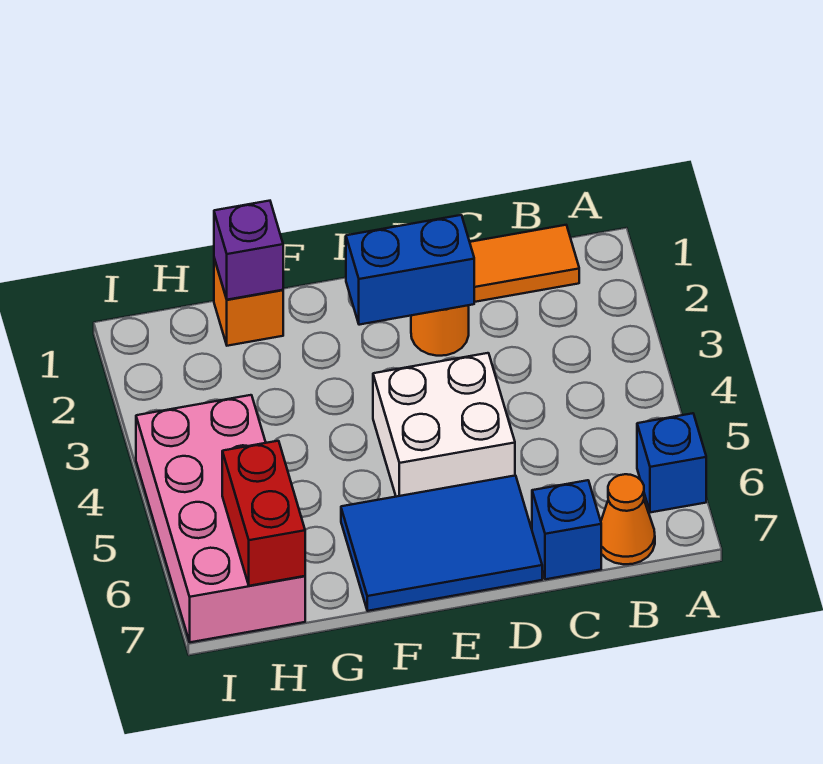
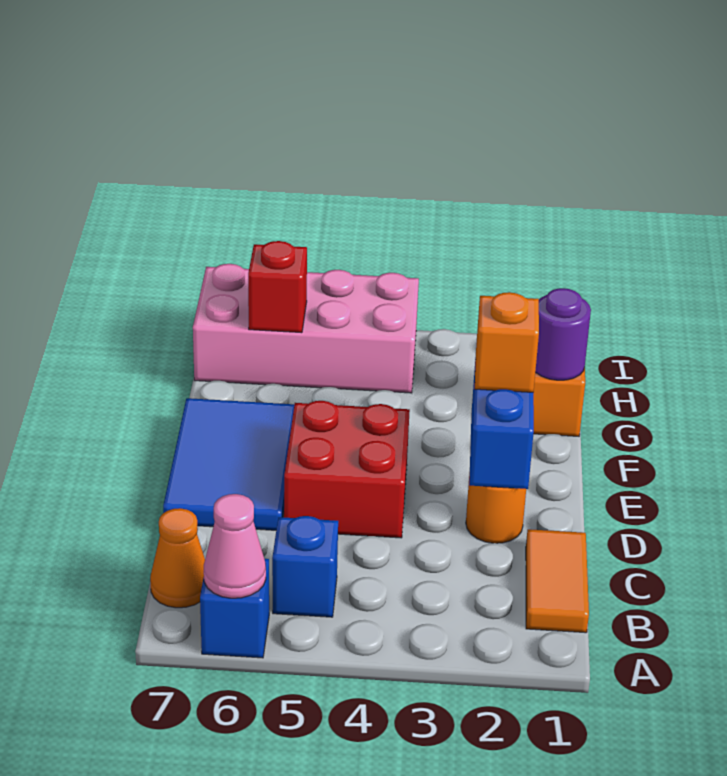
none -> pink 1x1 cone [204,494,266,598]
blue 1x1 brick [532,480,601,579] -> blue 1x1 brick moved to [272,516,338,617]
white 2x2 brick [373,353,515,497] -> red 2x2 brick [284,401,410,538]
none -> orange 1x1 brick [475,292,539,392]
purple 1x1 brick [214,201,283,300] -> purple 1x1 round brick [535,288,591,380]
red 1x2 brick [222,441,305,586] -> red 1x1 brick [248,241,307,333]

